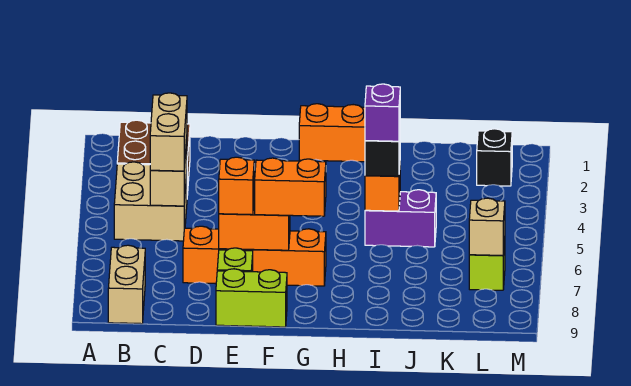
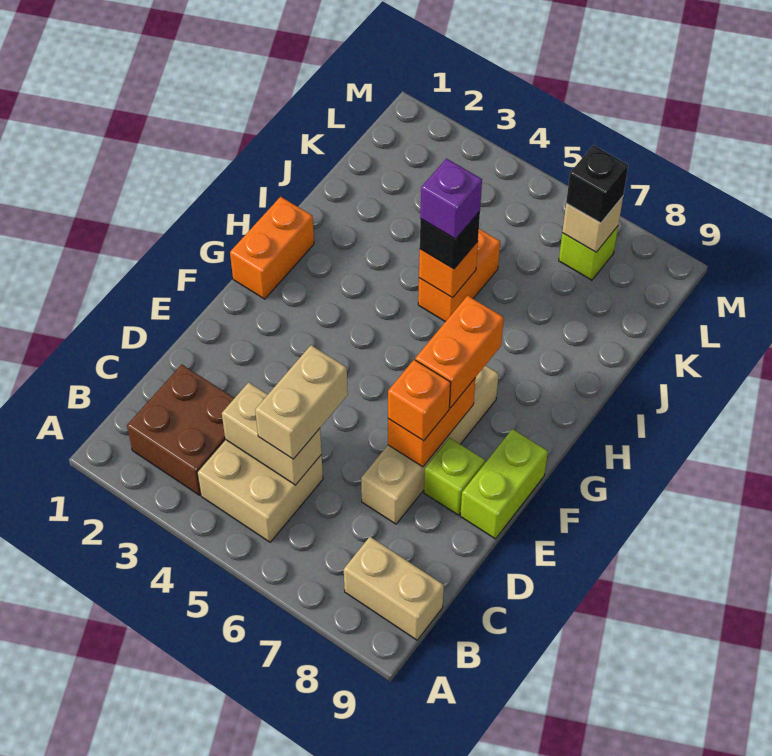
tan 1x2 brick [150,93,187,171] -> tan 1x2 brick turned to [255,345,348,459]
orange 1x4 brick [183,226,326,286] -> tan 1x4 brick [361,366,499,524]
purple 1x2 brick [365,190,436,247] -> orange 1x2 brick [418,229,500,322]
black 1x1 brick [477,129,512,186] -> black 1x1 brick moved to [566,145,628,223]

